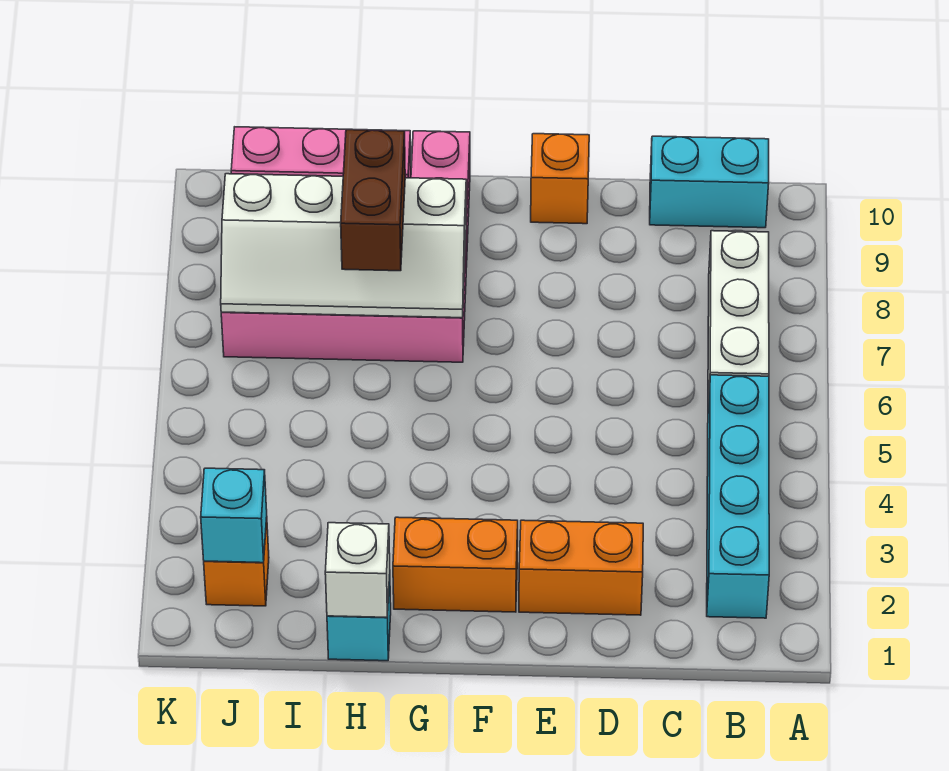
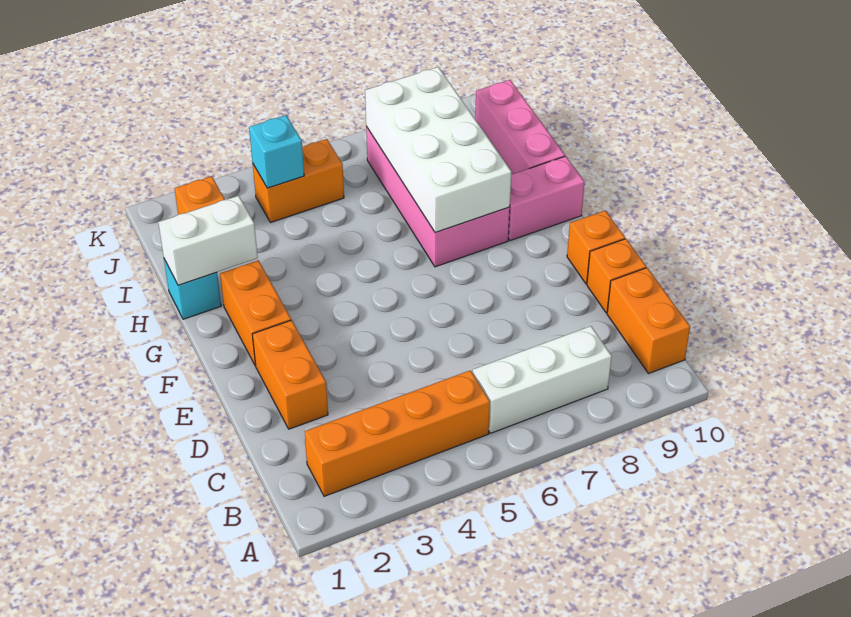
cyan 1x4 brick [707,375,769,618] -> orange 1x4 brick [304,370,490,496]
cyan 1x2 brick [650,136,769,228] -> orange 1x2 brick [607,268,690,374]
none -> orange 1x1 brick [587,239,646,313]
white 2x4 slope [221,174,466,318] -> white 2x4 brick [365,67,511,233]
white 1x1 brick [325,523,390,617] -> white 1x2 brick [158,196,258,285]
brown 1x2 brick [341,130,405,271] -> none
cyan 1x1 brick [201,468,267,563] -> cyan 1x1 brick moved to [249,115,304,188]
none -> orange 1x2 brick [253,139,344,223]

